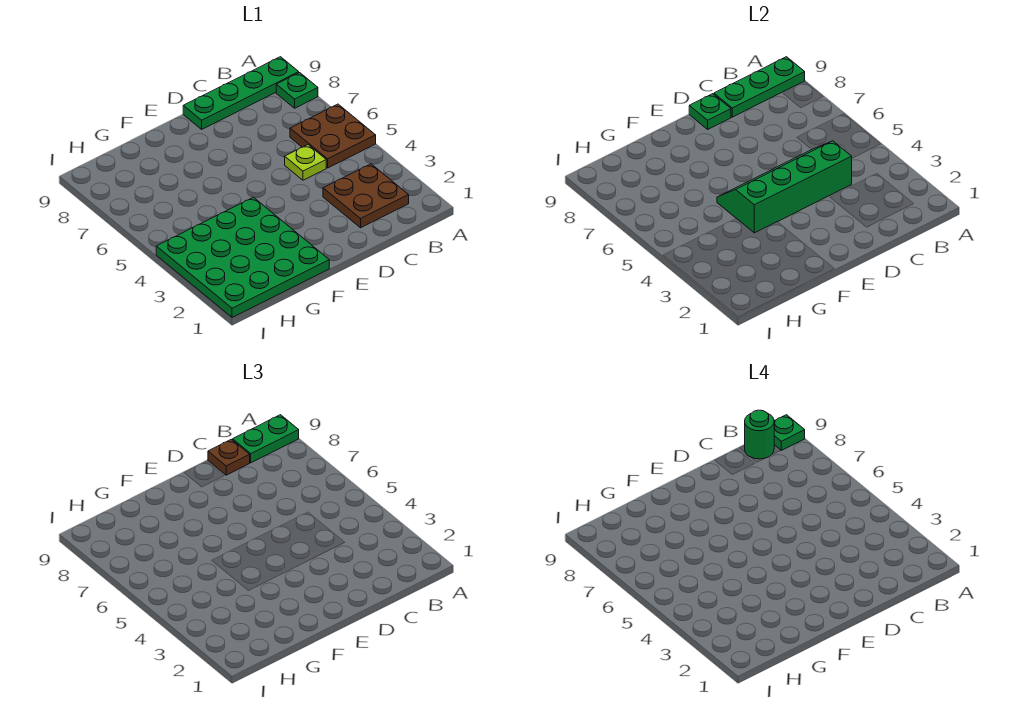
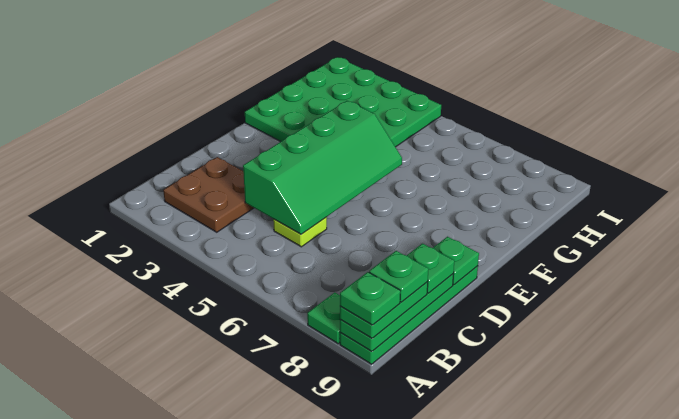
brown 2x2 plate [290,104,376,168] -> none
green 1x1 round brick [745,410,774,459] -> green 1x1 plate [369,251,429,302]
brown 1x1 plate [208,439,250,475] -> green 1x1 plate [407,244,454,293]

